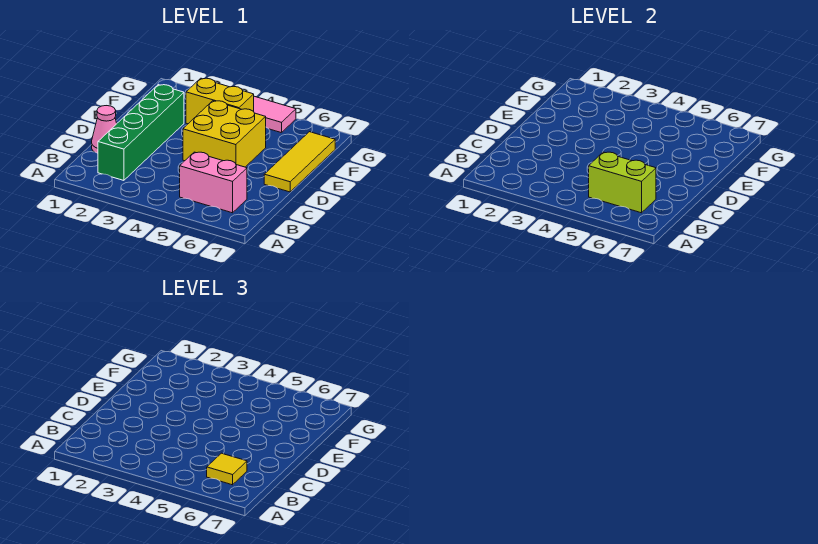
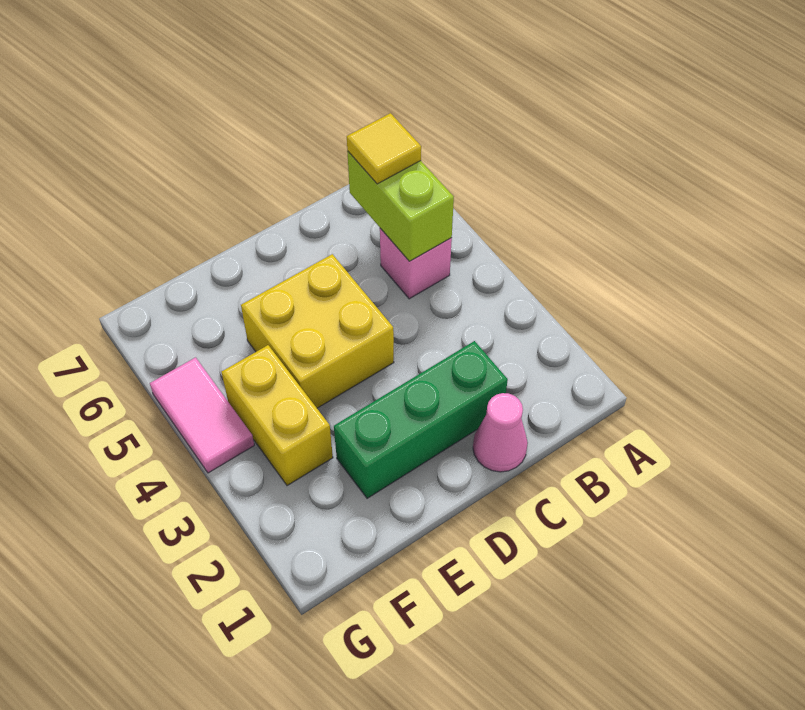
green 1x4 brick [98,85,184,180] -> green 1x3 brick [334,341,508,498]
pink 1x2 brick [180,152,247,213] -> pink 1x1 brick [380,228,452,299]
yellow 1x3 tile [264,132,335,192] -> none

